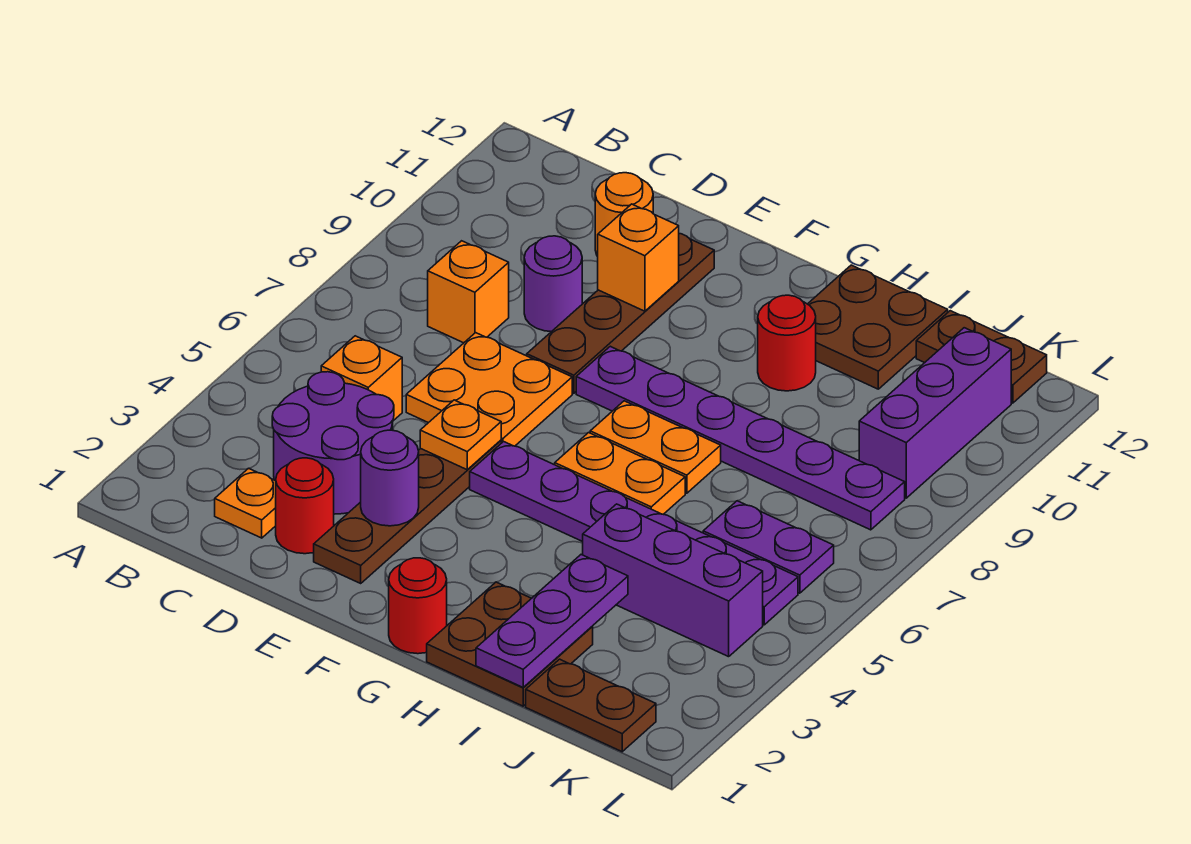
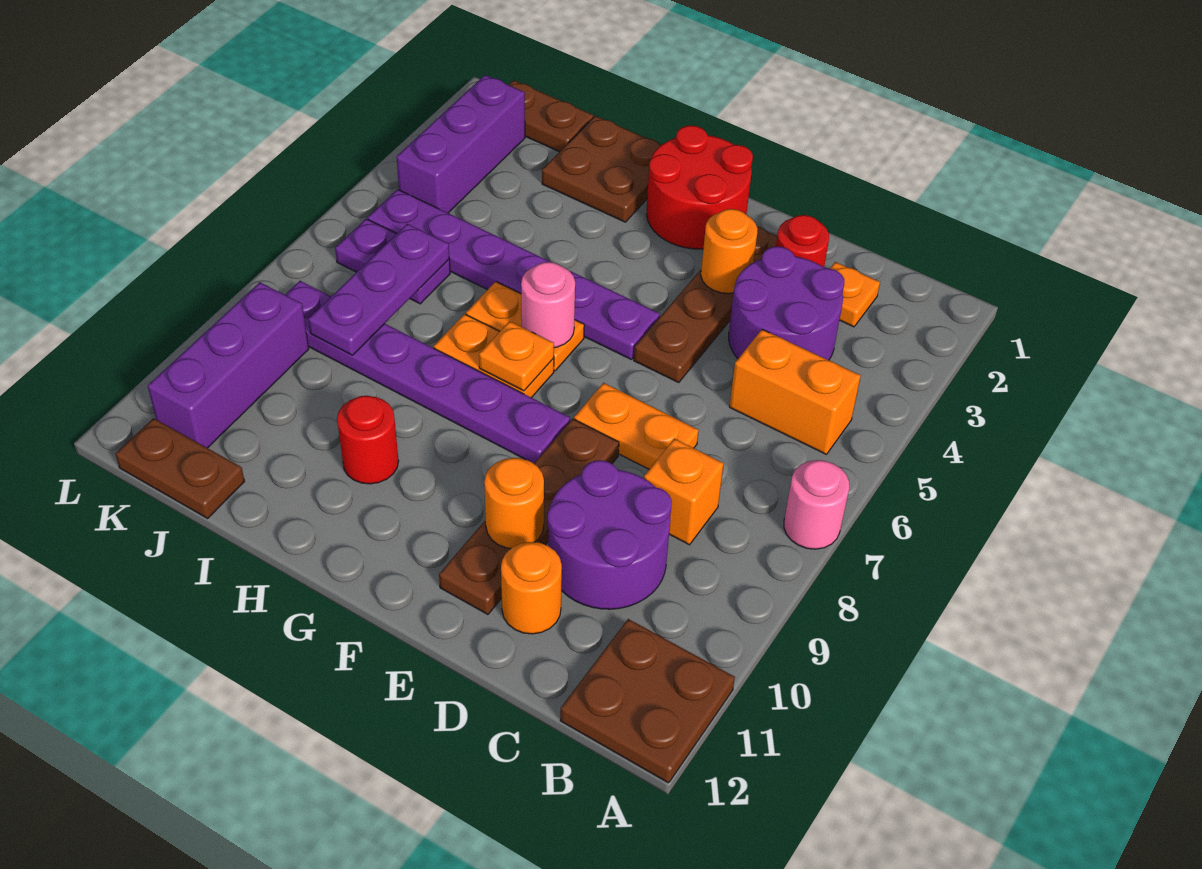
none -> pink 1x1 round brick [784,460,849,549]
orange 1x1 brick [321,336,402,421] -> orange 1x2 brick [729,329,861,455]
orange 2x2 plate [406,333,572,446] -> orange 1x2 plate [574,383,699,469]
purple 1x1 round brick [524,236,582,332] -> purple 2x2 round brick [548,460,672,609]
purple 1x1 round brick [361,430,419,526] -> orange 1x1 round brick [701,209,758,294]
orange 1x1 plate [420,400,501,470] -> orange 1x1 plate moved to [479,321,554,391]
orange 1x1 brick [598,204,679,311] -> orange 1x1 round brick [484,458,544,548]
red 1x1 round brick [389,558,447,654] -> red 2x2 round brick [647,126,753,249]
none -> pink 1x1 round brick [521,262,575,348]
brown 2x2 plate [808,265,948,389] -> brown 2x2 plate moved to [560,619,735,783]
purple 1x3 plate [476,555,628,688] -> purple 1x3 plate moved to [308,224,449,355]
purple 1x3 brick [583,504,763,657] -> purple 1x3 brick turned to [396,75,525,213]

